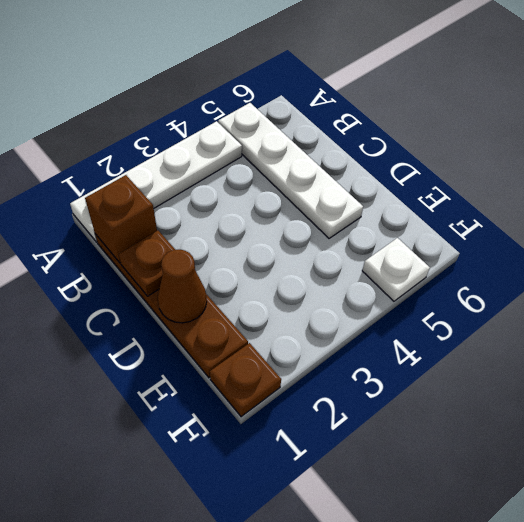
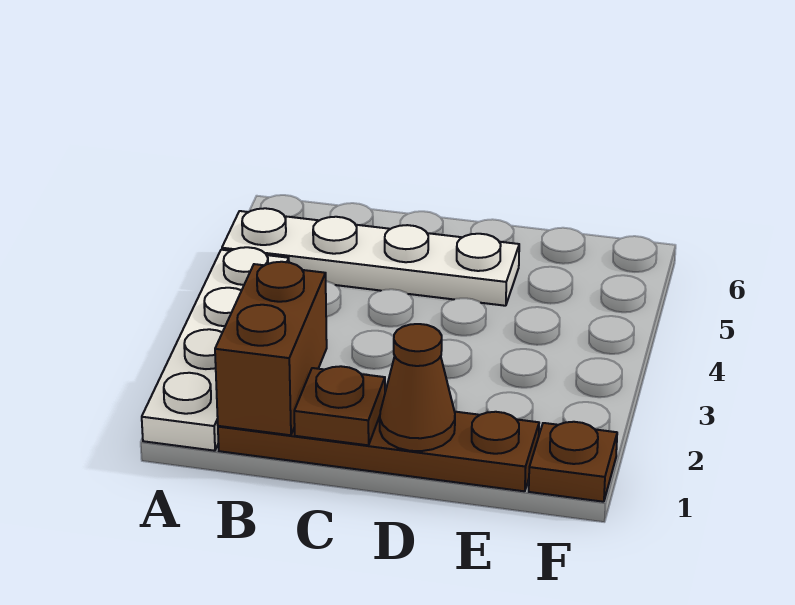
brown 1x1 brick [85,175,157,263] -> brown 1x2 brick [215,262,327,435]
white 1x1 plate [362,238,430,301] -> none

